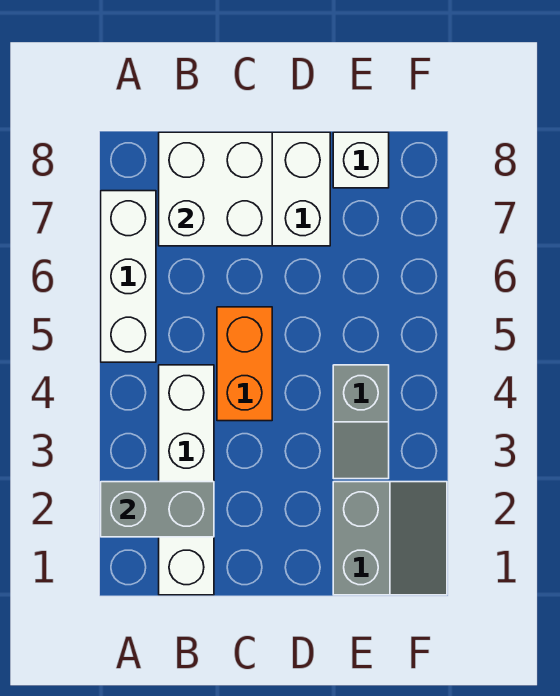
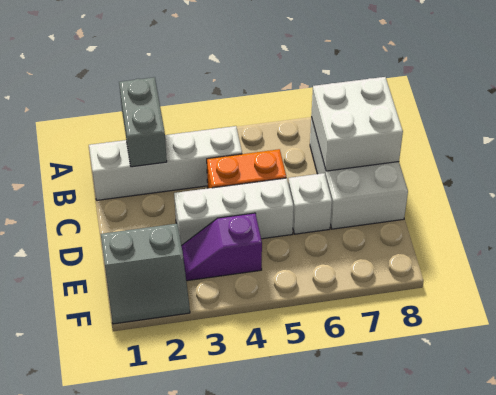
white 1x3 brick [101,191,156,362] -> white 1x3 brick moved to [174,178,294,246]
grey 1x2 slope [333,365,389,479] -> purple 1x2 slope [182,213,262,281]
white 1x1 brick [333,132,389,188] -> white 1x1 brick moved to [288,173,332,234]

